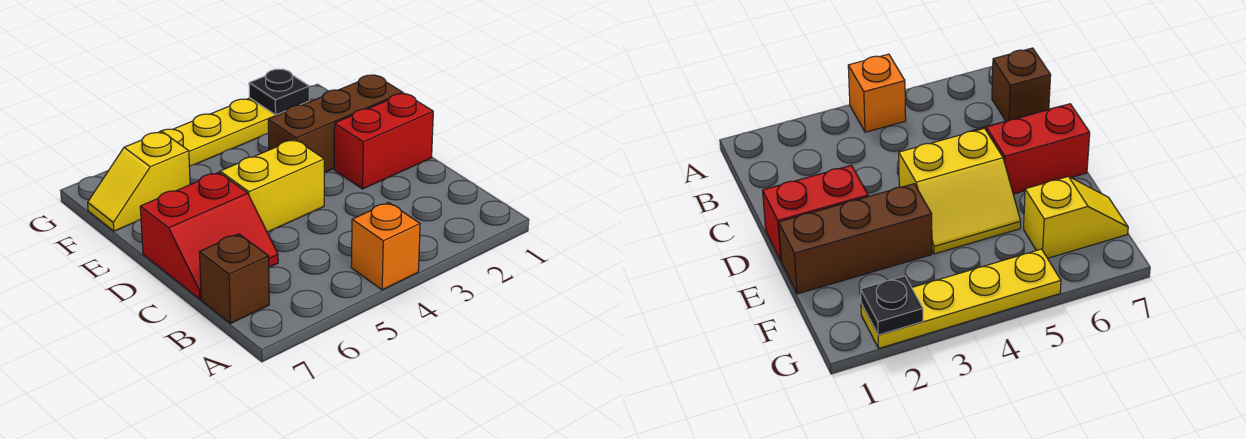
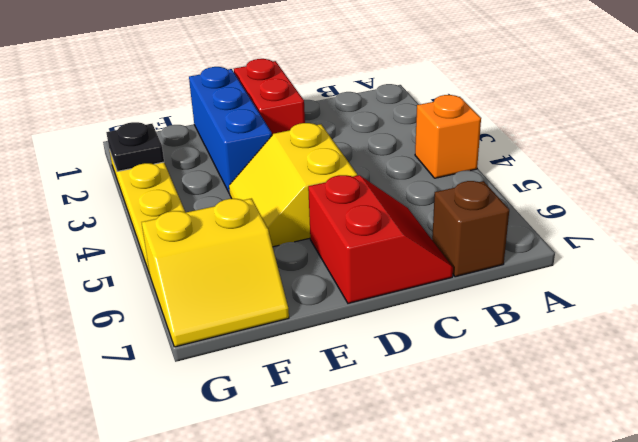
brown 1x3 brick [268,75,403,173] -> blue 1x3 brick [189,67,272,194]
yellow 1x2 slope [88,132,190,231] -> yellow 2x2 slope [142,198,289,347]

